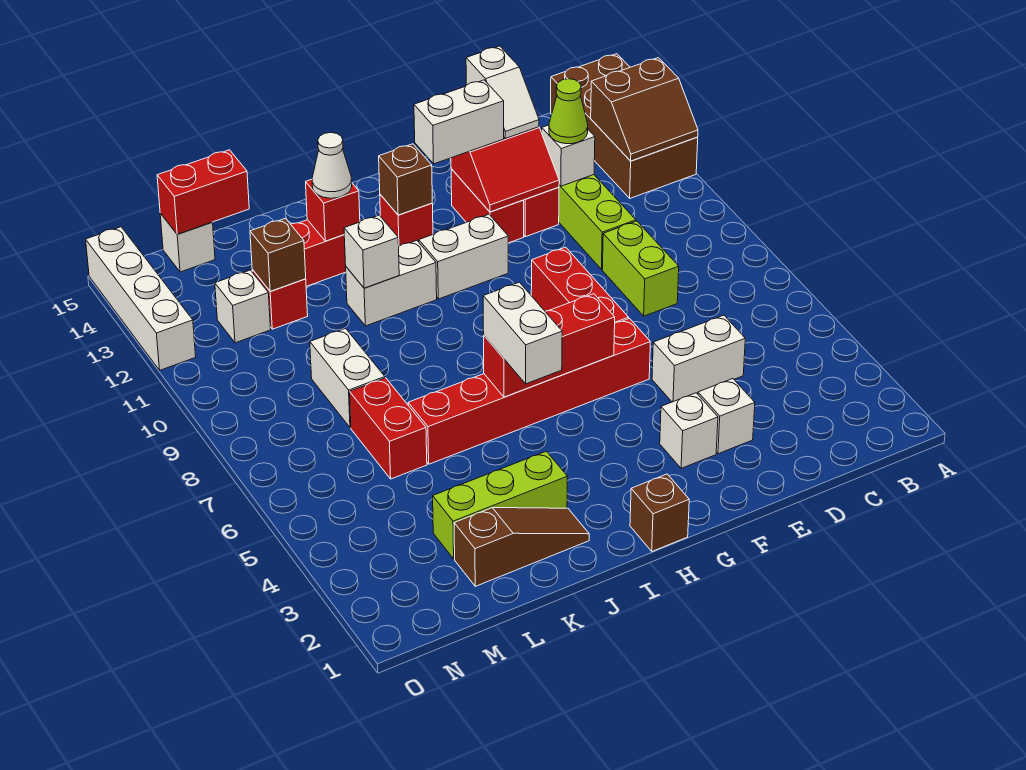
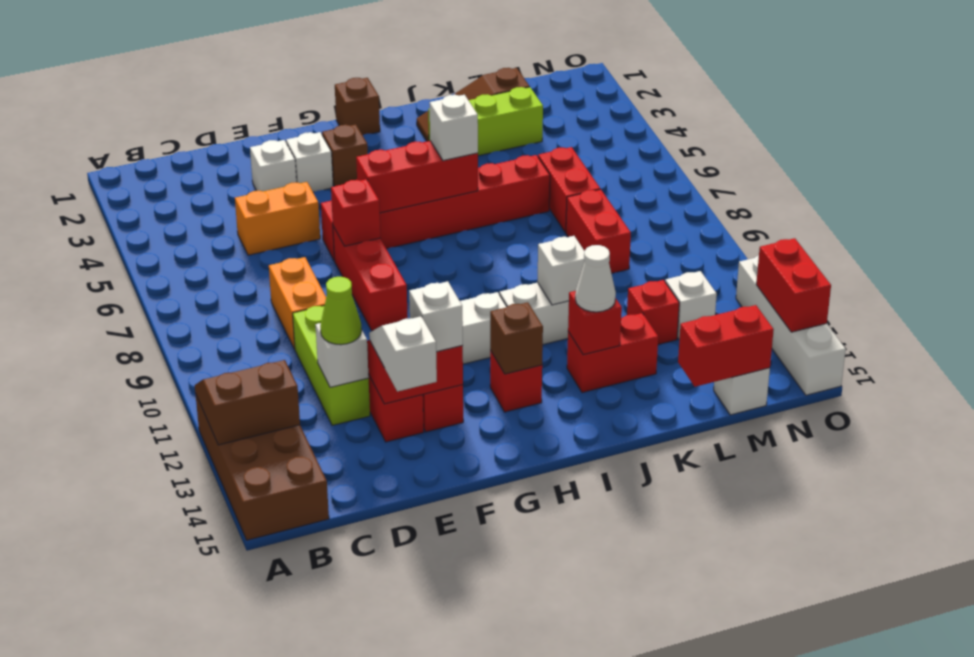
white 1x2 brick [652,315,745,402] -> orange 1x2 brick [235,182,320,255]
lime 1x2 brick [602,221,679,316] -> orange 1x2 brick [269,257,326,349]
none -> red 1x1 brick [331,179,380,246]
white 1x2 brick [414,80,504,164] -> white 1x1 brick [409,281,463,352]
white 1x2 brick [483,282,562,384] -> white 1x1 brick [430,95,478,161]
white 1x2 brick [310,328,385,428] -> red 1x2 brick [566,189,631,273]
brown 1x1 brick [250,218,306,291] -> brown 1x1 brick moved to [322,124,368,186]
none -> red 1x2 brick [756,238,831,332]

